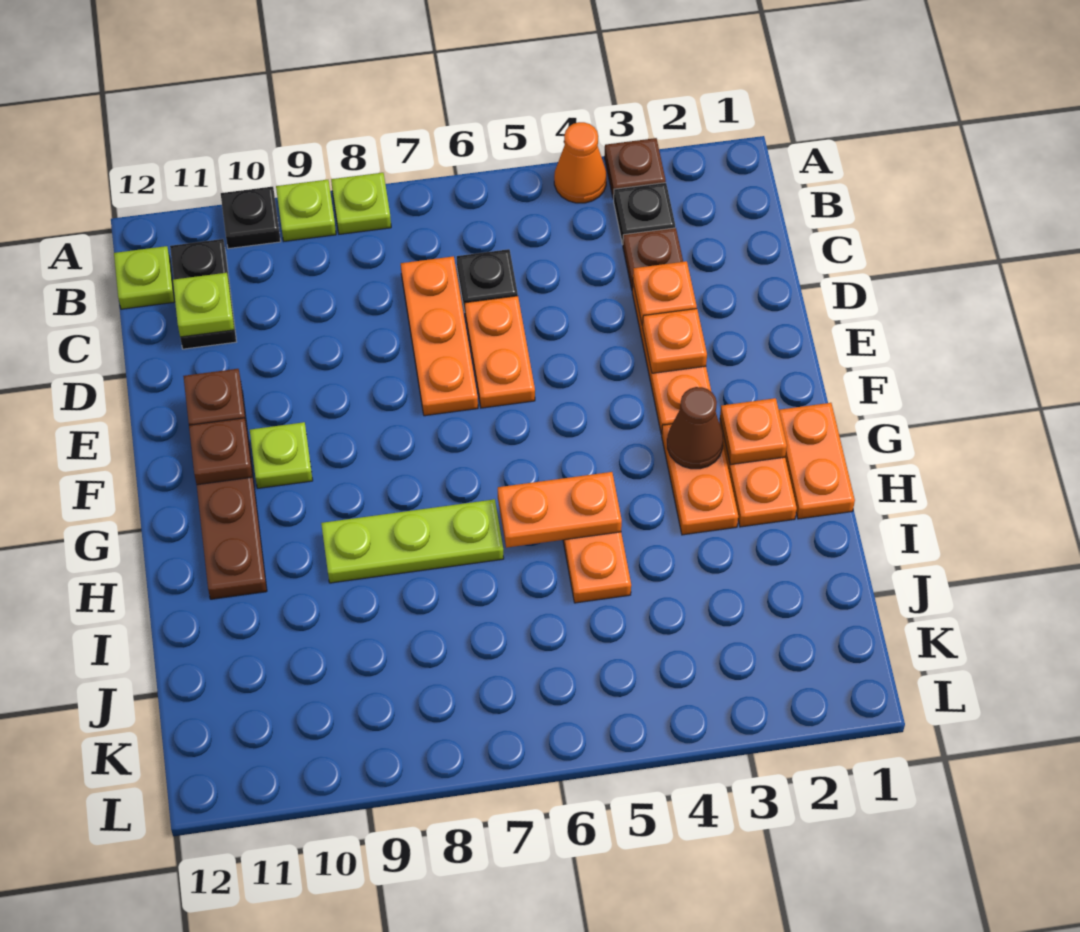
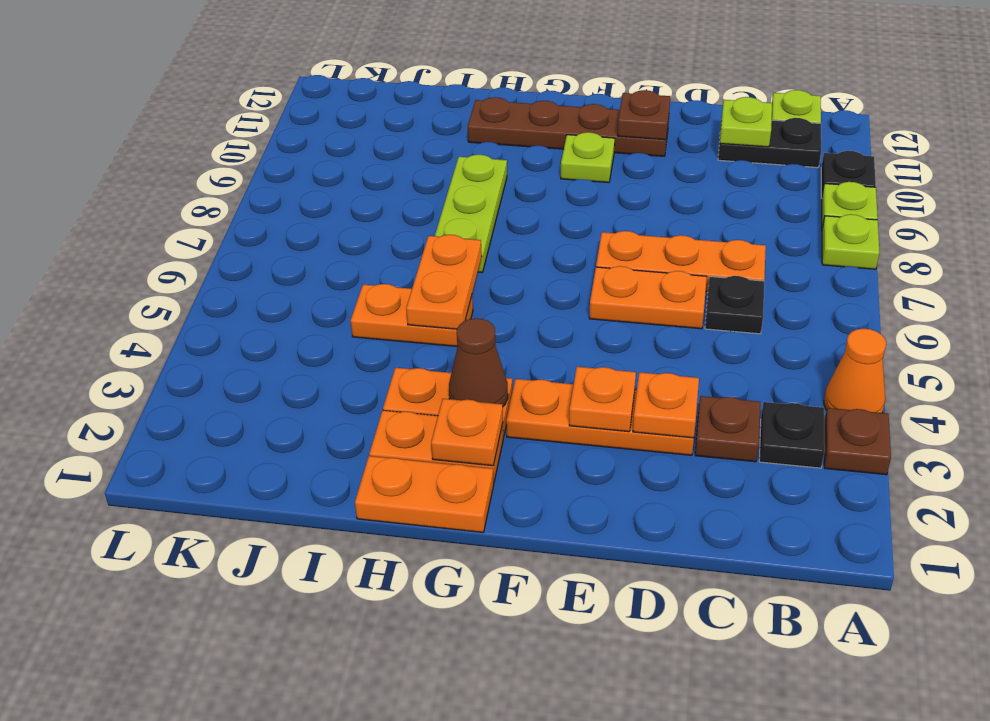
brown 1x1 plate [189,418,252,485] -> none

